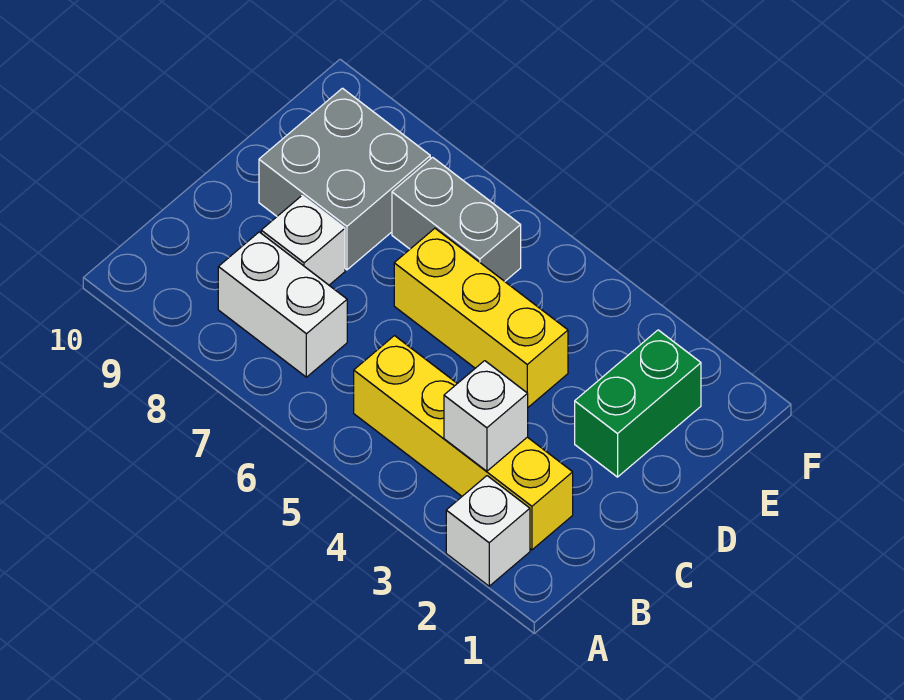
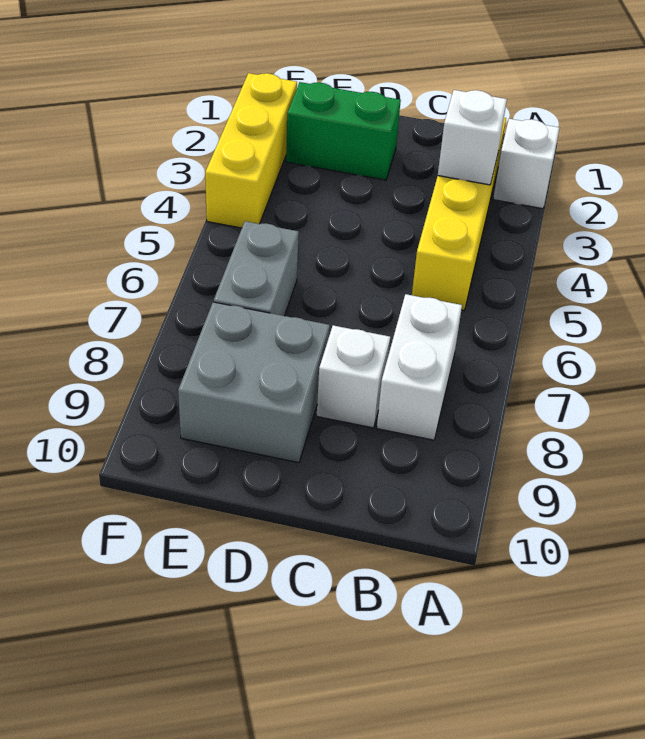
yellow 1x3 brick [394,228,568,407] -> yellow 1x3 brick moved to [205,73,297,228]

